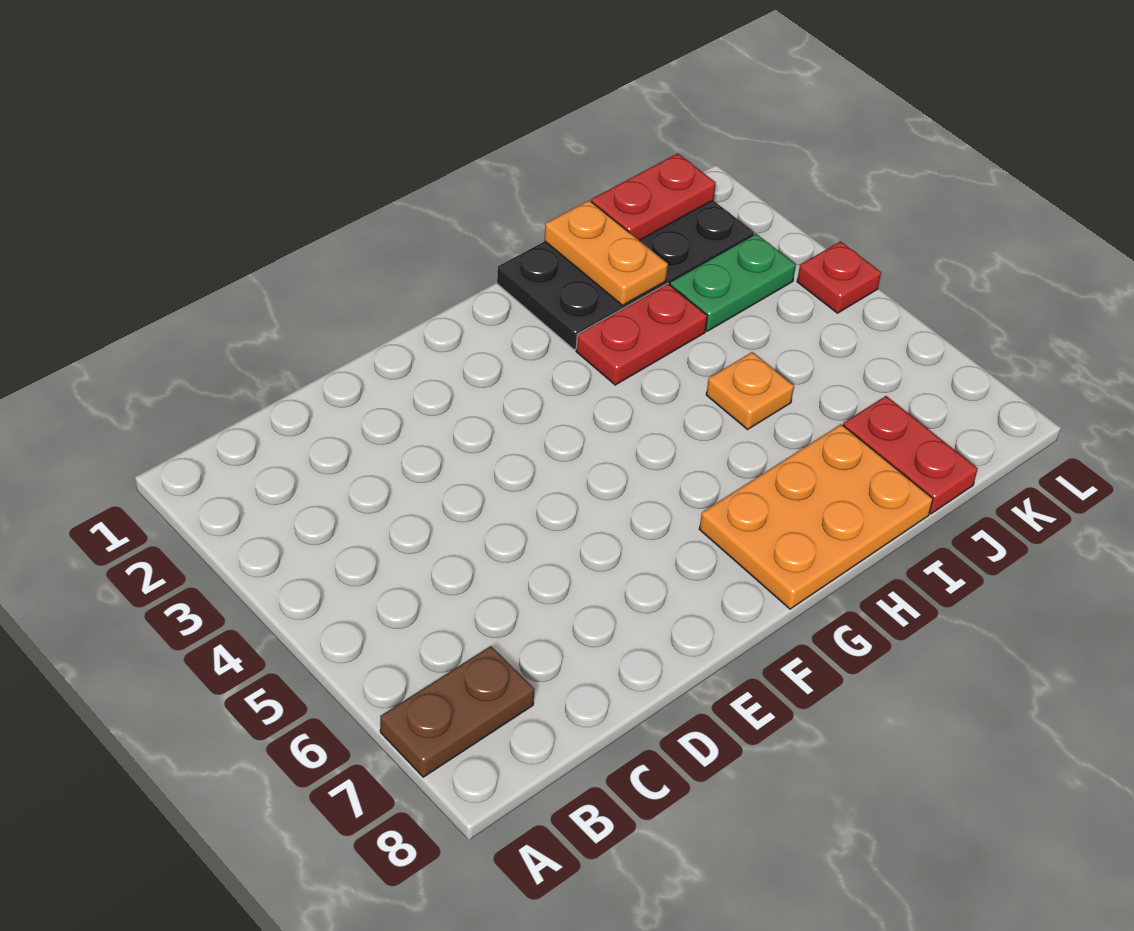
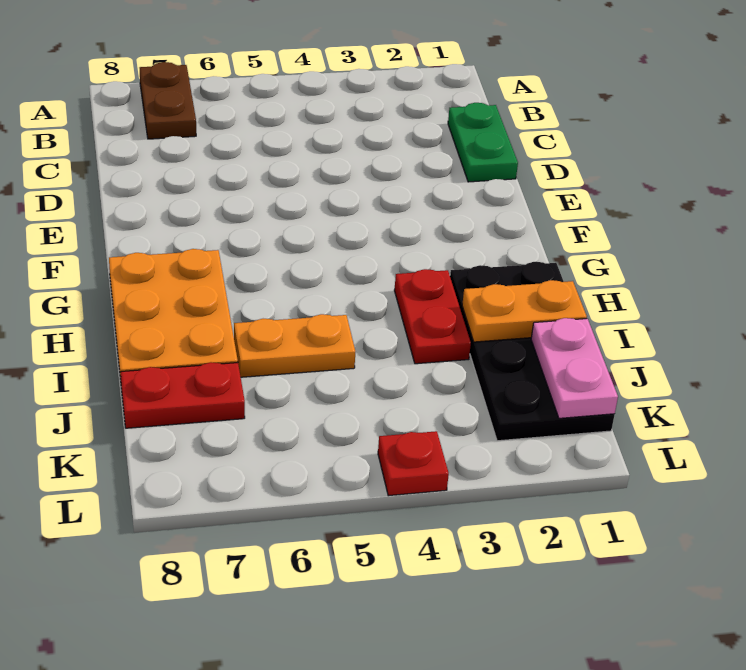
orange 1x1 plate [706,352,794,429] -> orange 1x2 plate [234,314,355,377]
red 1x2 plate [591,153,716,241] -> pink 1x2 plate [531,318,618,418]
green 1x2 plate [670,234,796,331] -> green 1x2 plate moved to [448,103,518,182]

